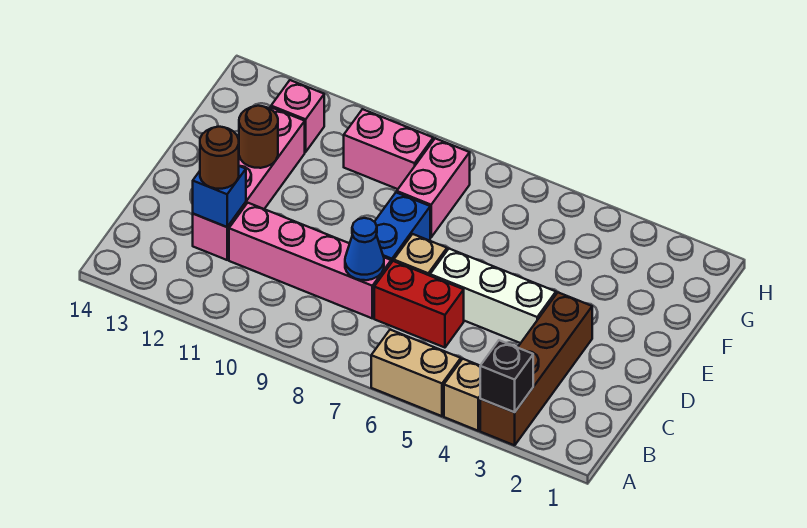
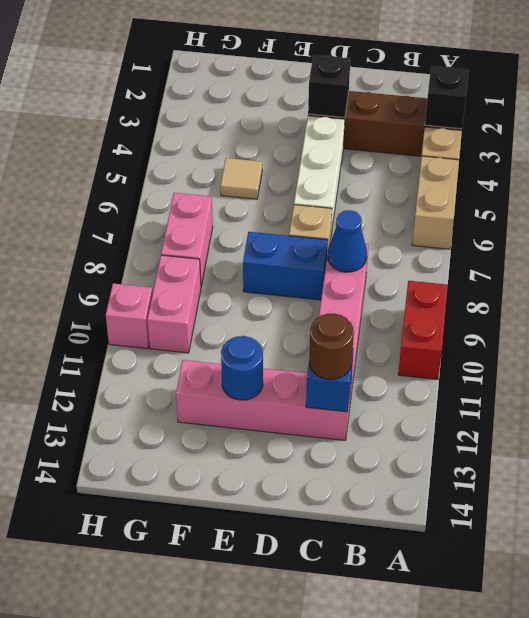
red 1x2 brick [374,261,464,348] -> red 1x2 brick moved to [398,281,448,379]
none -> black 1x1 brick [308,55,350,118]
brown 1x1 round brick [239,106,278,168] -> blue 1x1 round brick [221,336,263,400]
none -> tan 1x1 tile [220,158,262,199]
pink 1x2 brick [397,138,470,237] -> pink 1x2 brick turned to [161,193,213,286]
pink 1x1 brick [271,80,324,152] -> pink 1x1 brick moved to [106,283,153,349]

